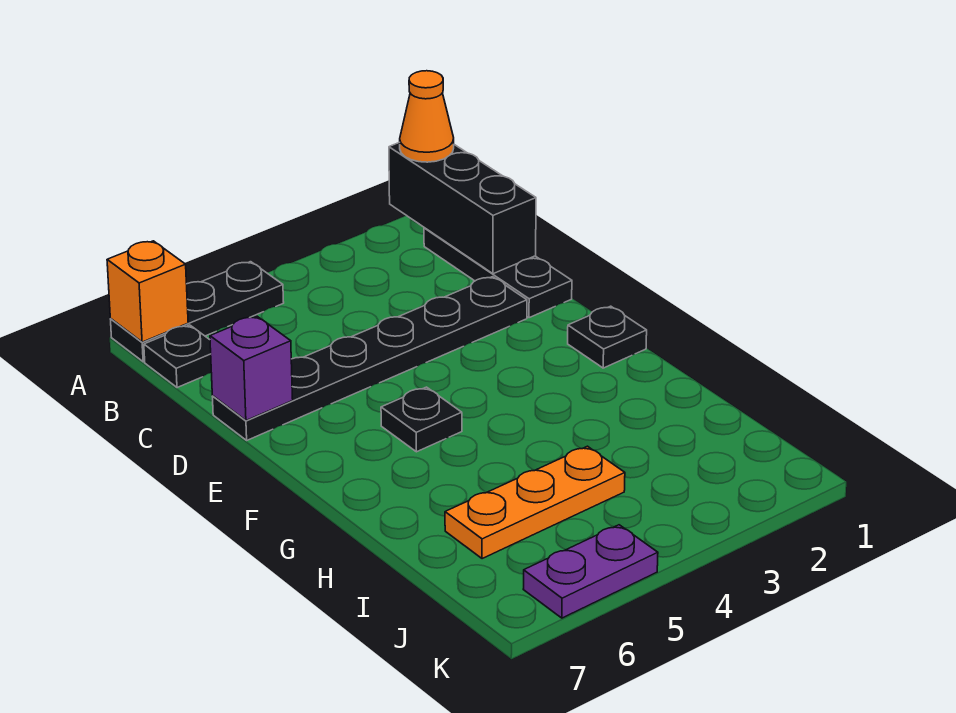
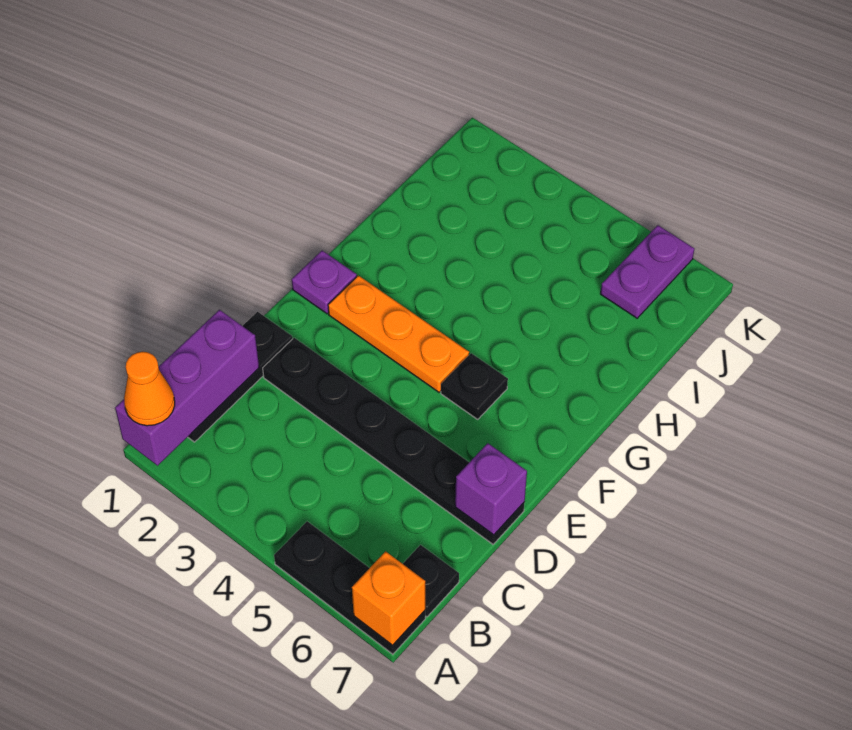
black 1x3 brick [389,142,536,274] -> purple 1x3 brick [115,310,259,466]
black 1x1 plate [568,306,647,368] -> purple 1x1 plate [292,251,357,314]
orange 1x3 plate [445,446,625,559] -> orange 1x3 plate moved to [328,276,469,392]
purple 1x2 plate [523,525,658,618] -> purple 1x2 plate turned to [600,225,695,318]

